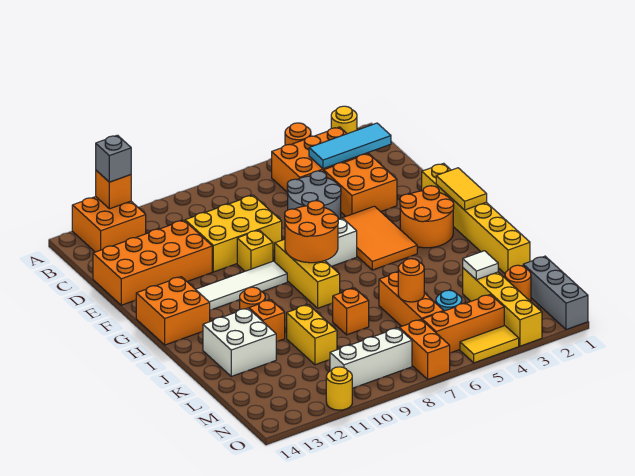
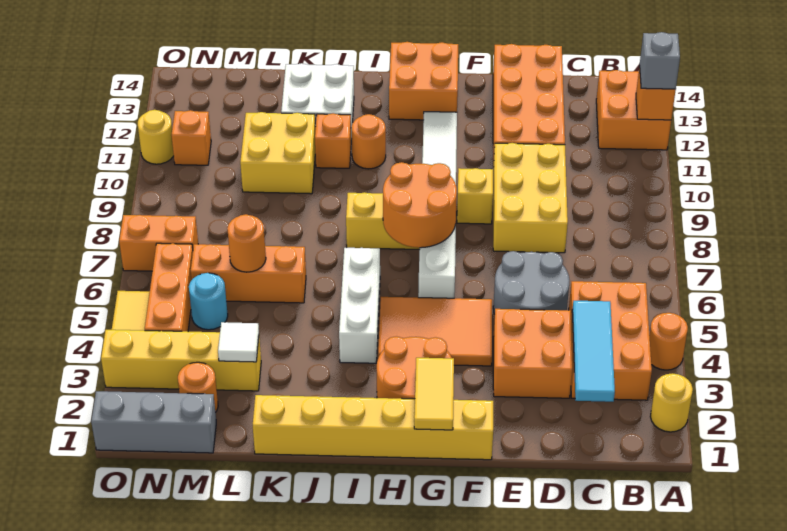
yellow 1x2 tile [436,168,487,210] -> yellow 1x2 tile turned to [414,358,454,430]
orange 1x1 brick [333,288,369,335] -> orange 1x1 brick moved to [171,110,211,165]
yellow 1x2 brick [287,305,337,365] -> yellow 2x2 brick [240,112,316,194]
white 1x3 brick [330,328,412,388] -> white 1x3 brick moved to [339,248,380,363]

